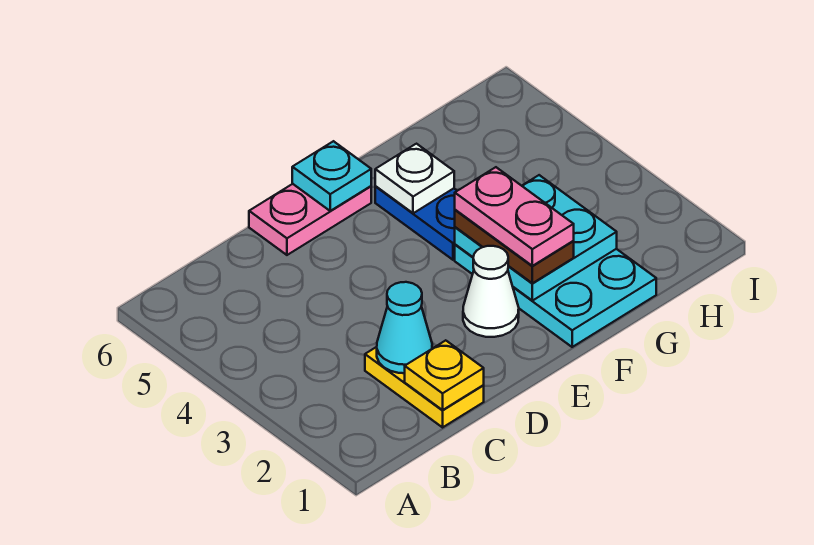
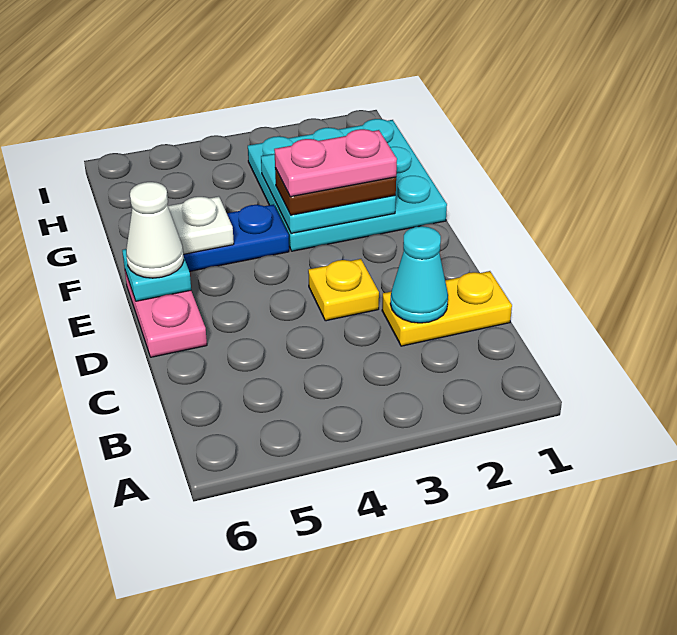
yellow 1x1 plate [405,340,484,410] -> yellow 1x1 plate moved to [308,259,379,321]
white 1x1 cone [463,246,519,337] -> white 1x1 cone moved to [126,182,184,278]
cyan 2x3 plate [455,245,656,347] -> cyan 3x3 plate [248,119,447,251]

